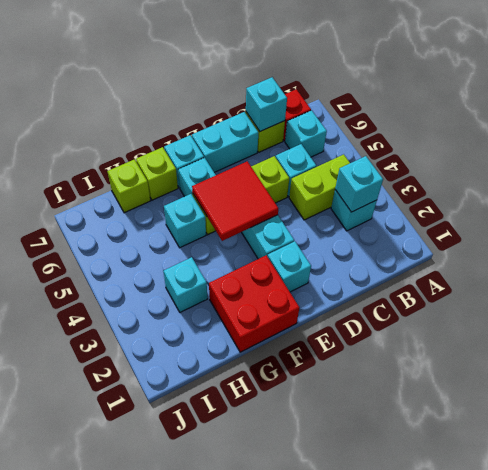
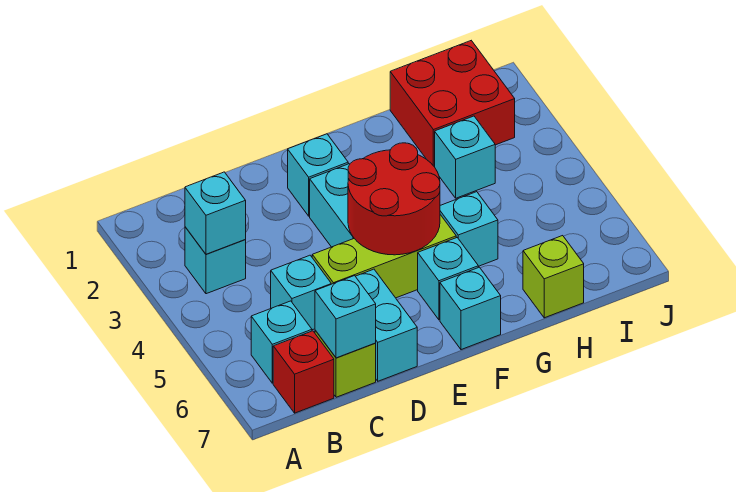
lime 1x2 brick [289,154,350,220] -> none
cyan 1x2 brick [192,112,258,172] -> cyan 1x2 brick turned to [356,269,417,381]
red 2x2 tile [192,161,278,241] -> red 2x2 round brick [348,143,440,255]
red 2x2 brick [209,255,299,352] -> red 2x2 brick moved to [390,41,515,167]
lime 1x1 brick [136,147,178,200] -> none

